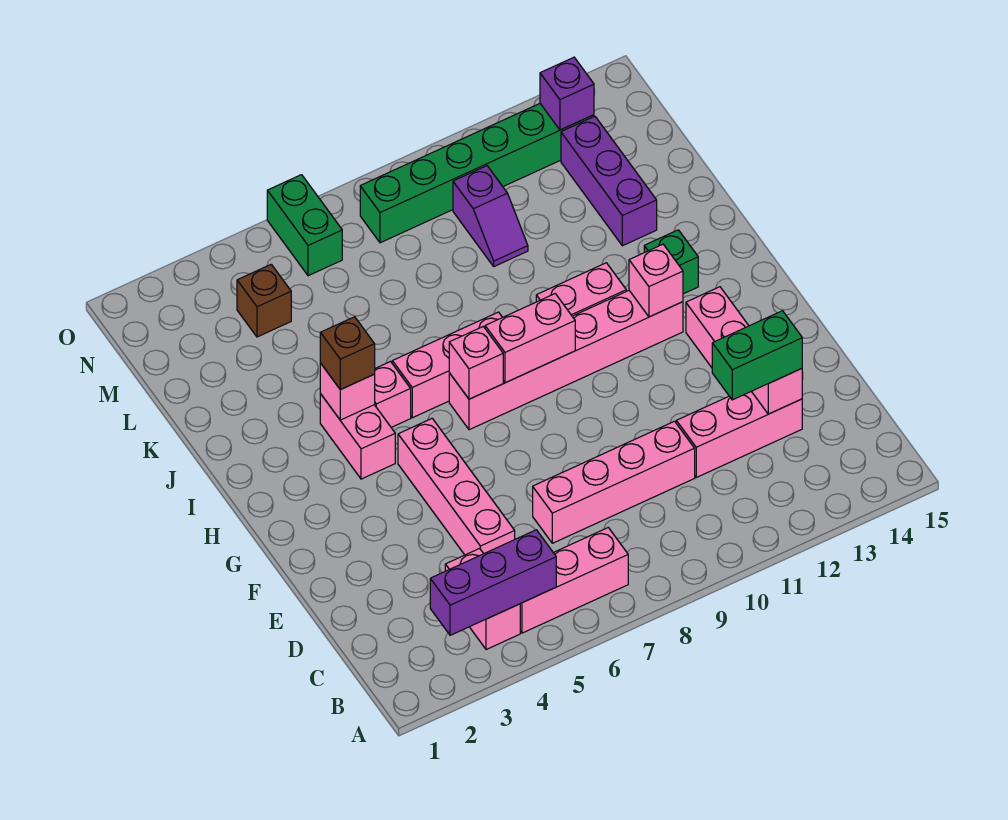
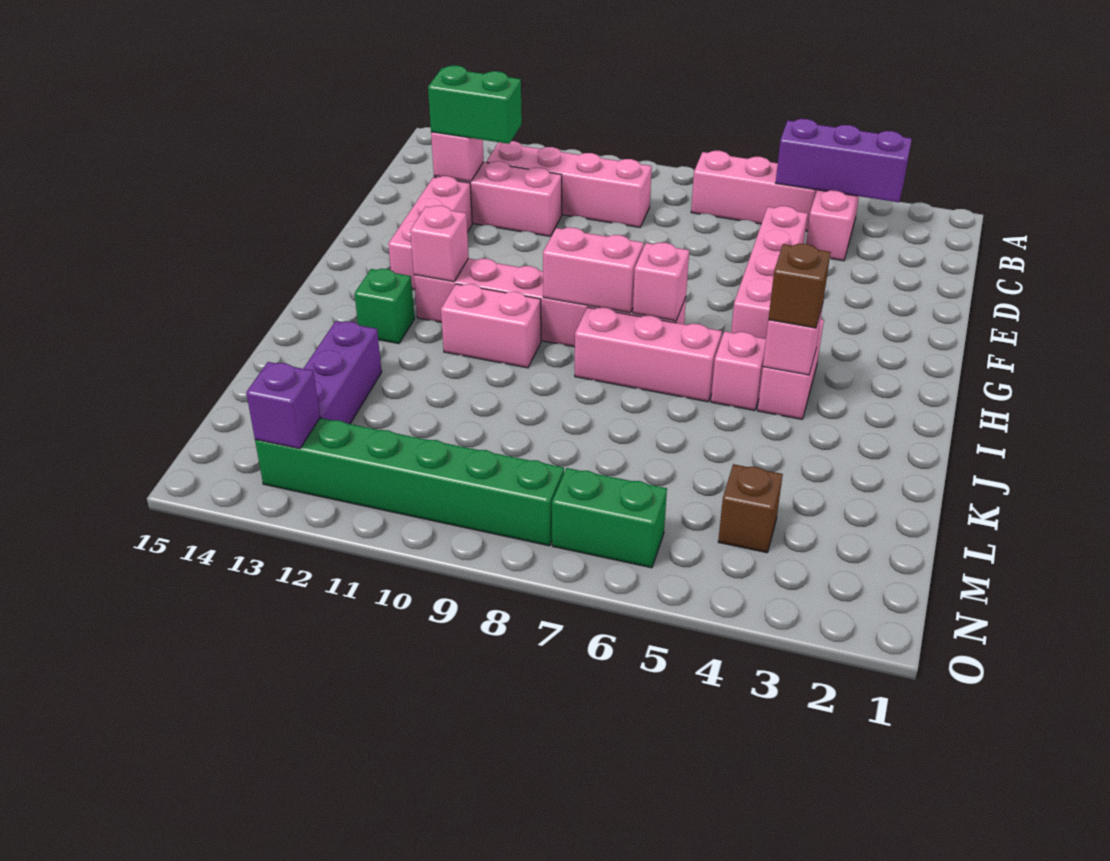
pink 1x4 brick [533,421,695,543] -> pink 1x4 brick moved to [486,141,652,227]
purple 1x2 slope [453,166,528,266] -> none
green 1x2 brick [267,175,342,276] -> green 1x2 brick turned to [552,468,667,568]

